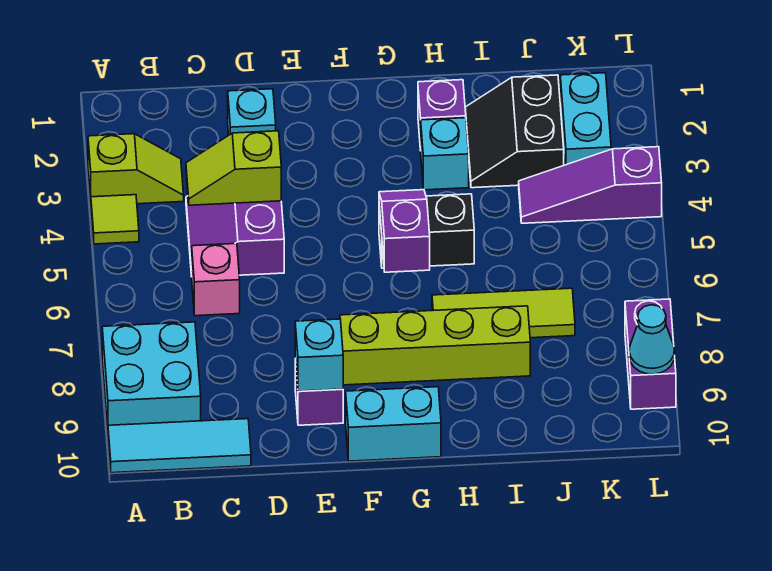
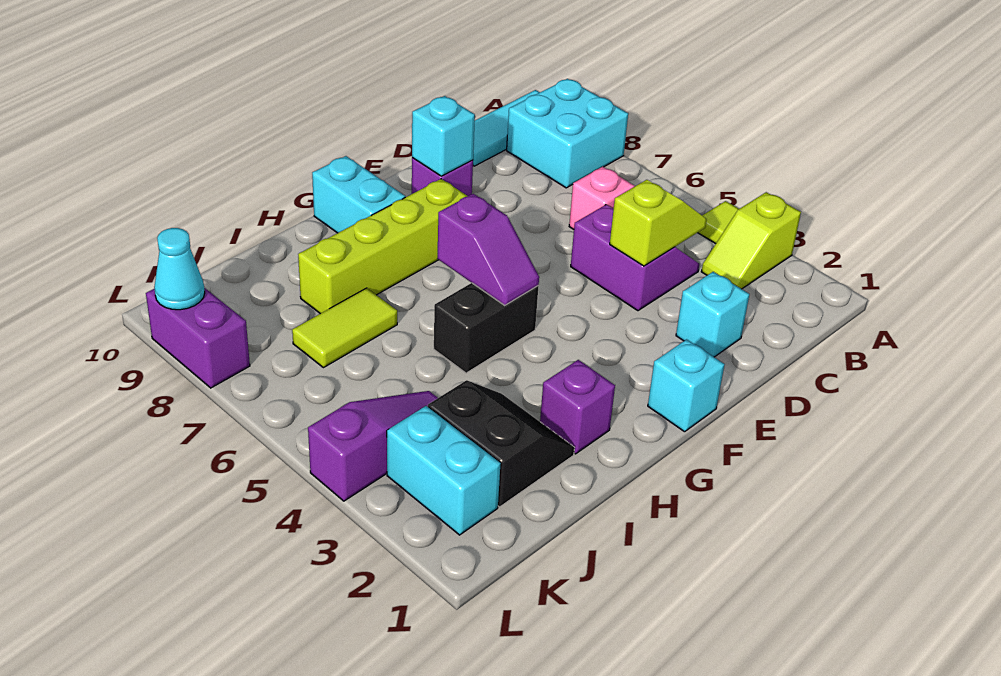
cyan 1x2 brick [346,387,441,461] -> cyan 1x2 brick turned to [312,156,405,233]
cyan 1x1 brick [421,118,469,190] -> cyan 1x1 brick moved to [648,339,725,432]
lime 1x3 tile [432,288,575,338] -> lime 1x2 tile [292,288,397,368]

